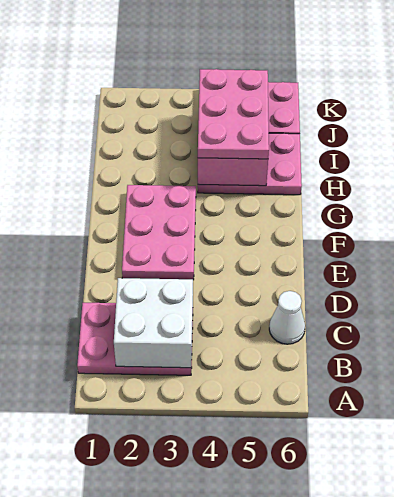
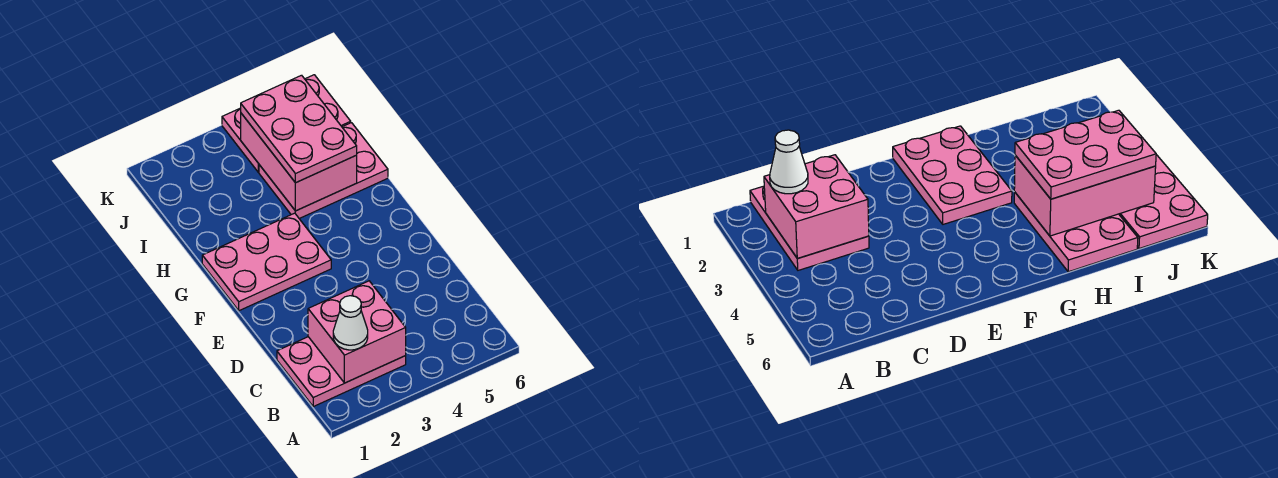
white 2x2 brick [114,278,193,368] -> pink 2x2 brick [308,281,406,383]
white 1x1 cone [269,291,305,344] -> white 1x1 cone moved to [333,296,368,350]
pink 2x3 plate [122,185,196,280] -> pink 2x3 plate turned to [202,213,331,311]

